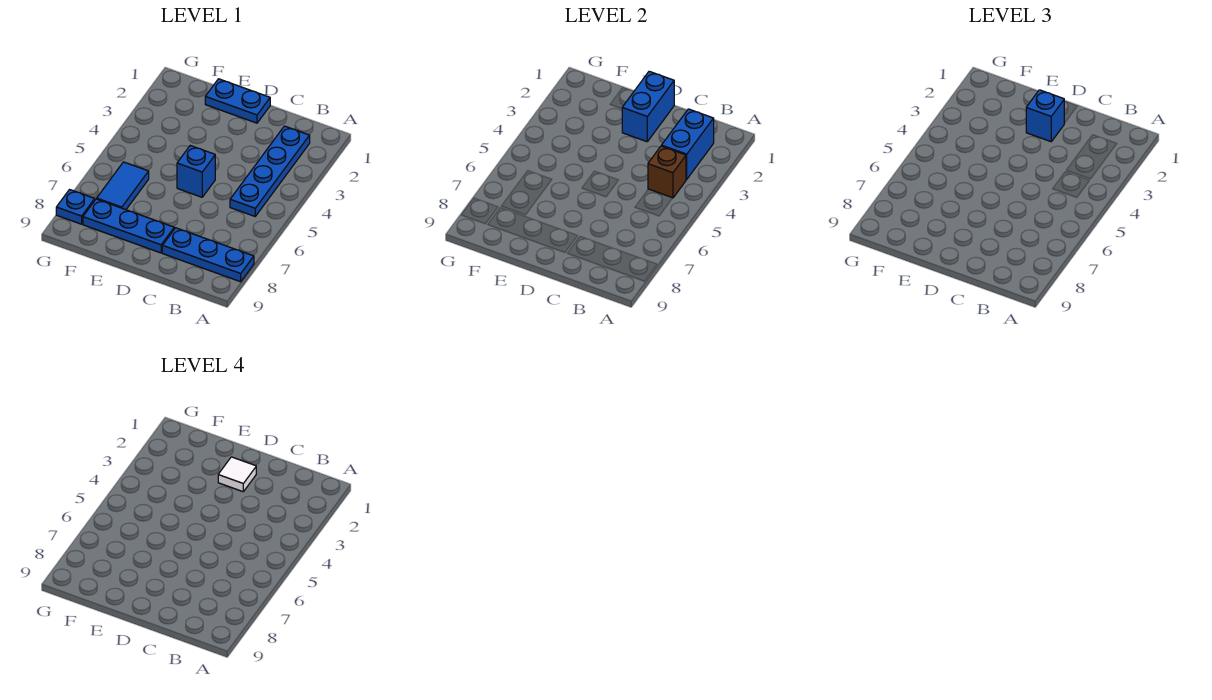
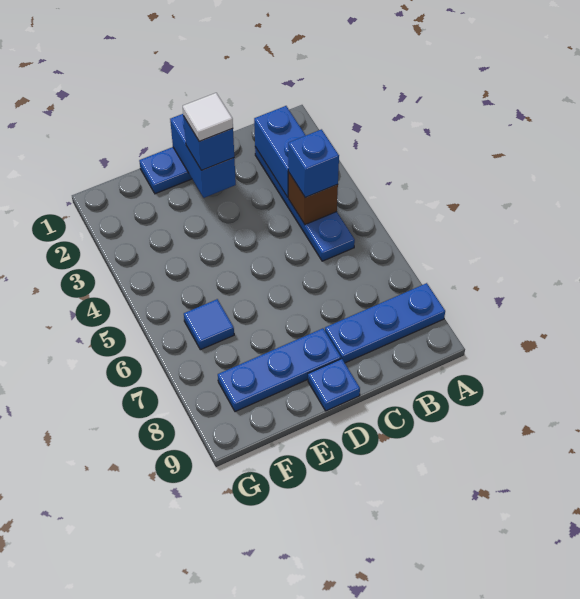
blue 1x1 brick [177,146,215,197] -> blue 1x1 brick moved to [288,129,339,197]
blue 1x2 tile [97,162,149,210] -> blue 1x1 tile [184,299,234,350]
blue 1x1 plate [56,190,95,224] -> blue 1x1 plate moved to [308,359,360,411]

